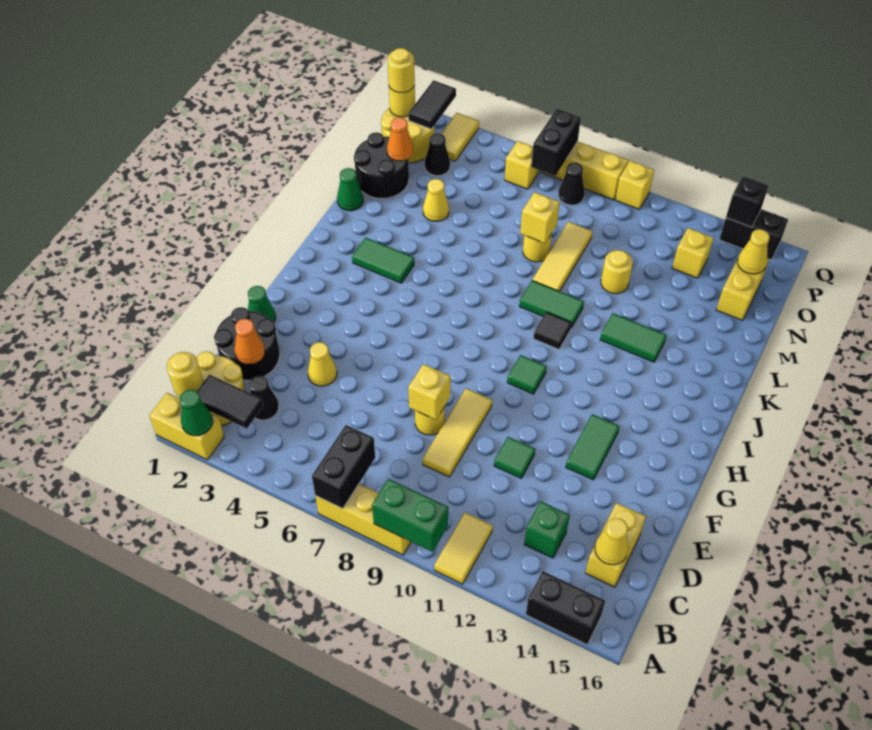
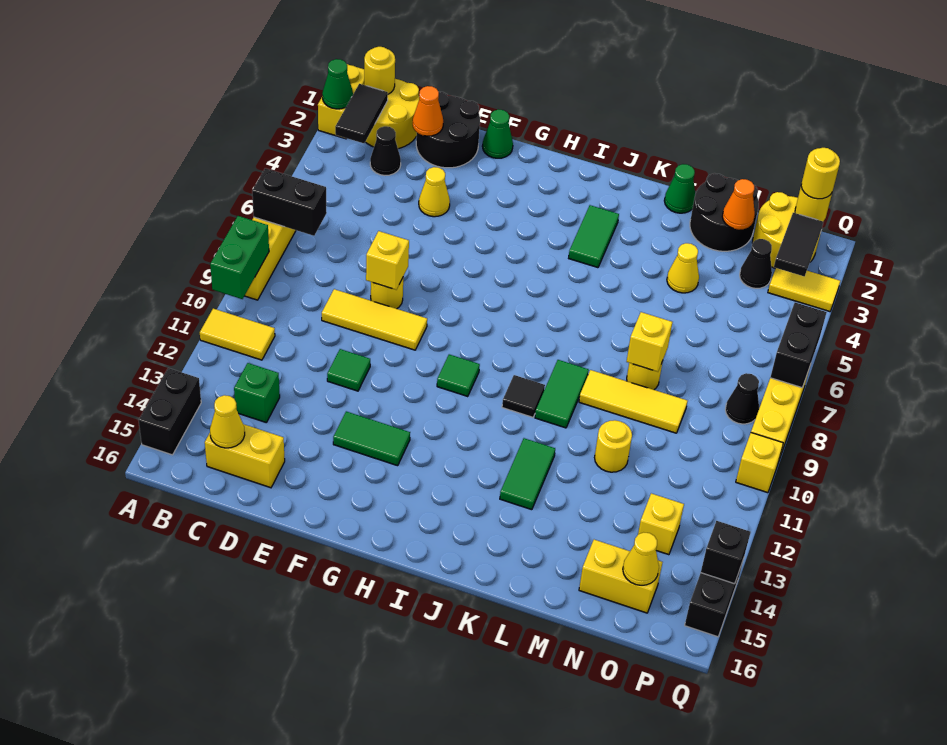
black 1x2 tile [409,80,456,129] -> black 1x2 tile turned to [774,213,823,276]
yellow 1x1 brick [505,141,539,189] -> none
black 1x2 brick [531,109,581,176] -> black 1x2 brick turned to [770,302,827,388]

